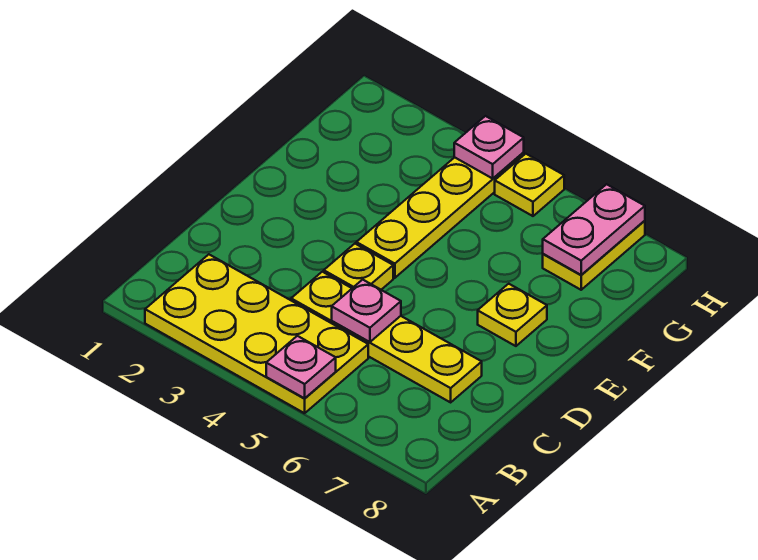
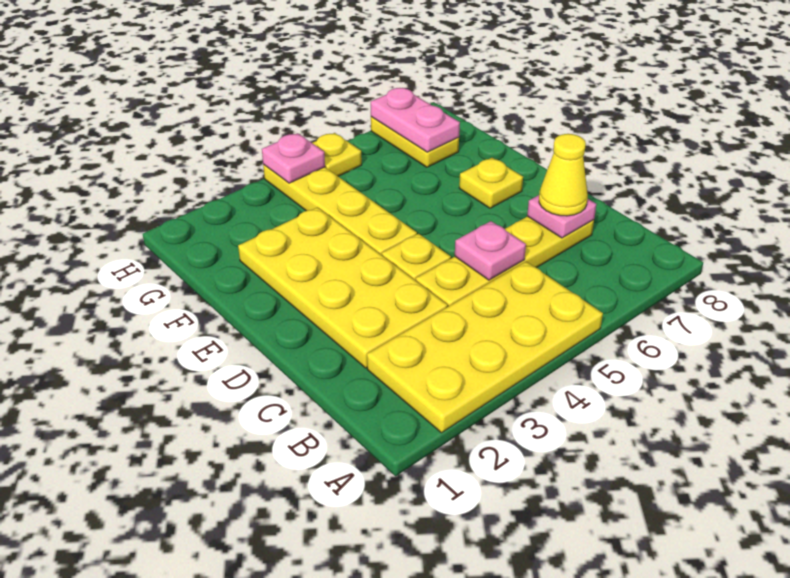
pink 1x1 plate [266,336,336,399] -> pink 1x1 plate moved to [527,195,596,238]
none -> yellow 2x4 plate [238,207,448,368]
none -> yellow 1x1 cone [539,134,588,216]

